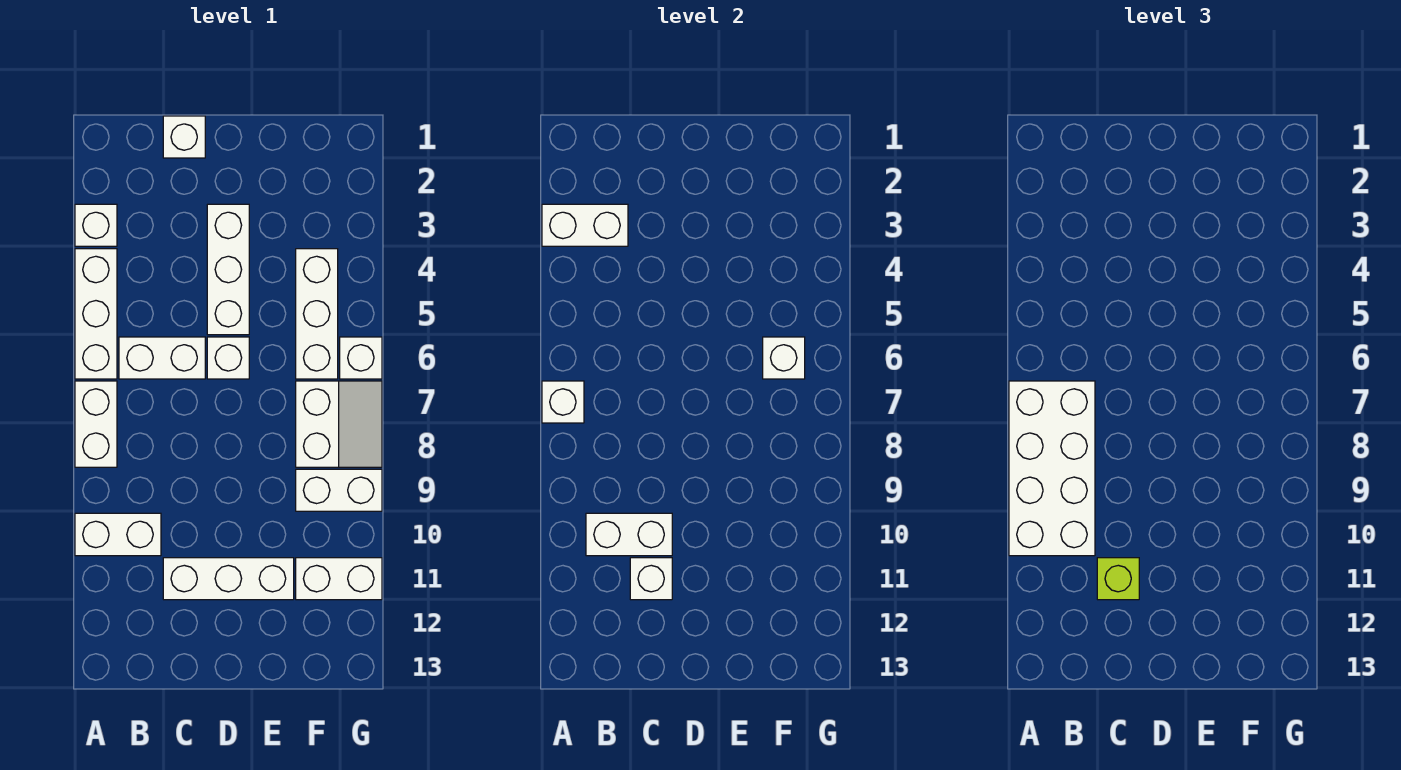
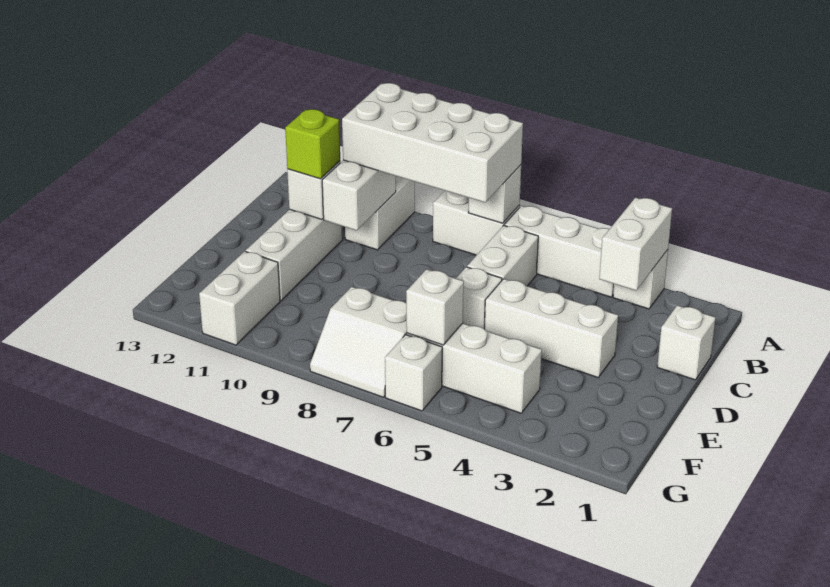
white 1x2 brick [296,469,382,511] -> none

